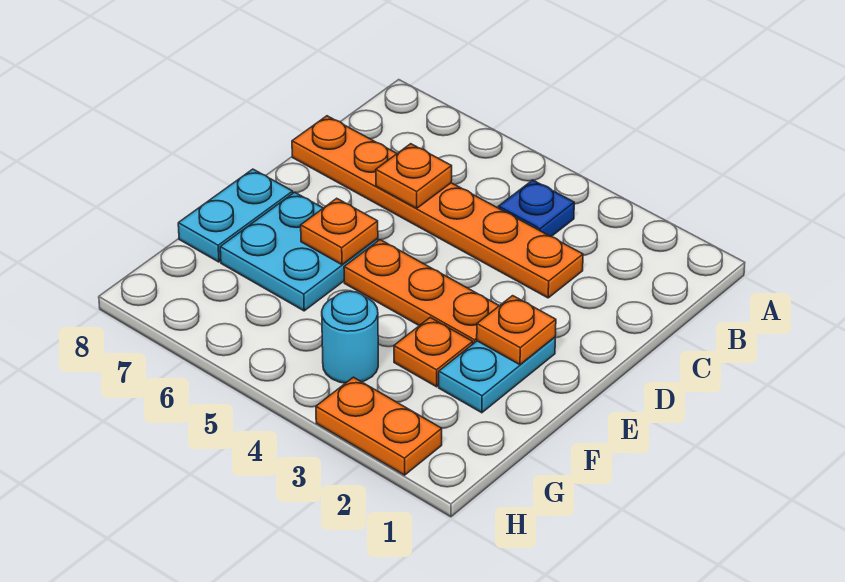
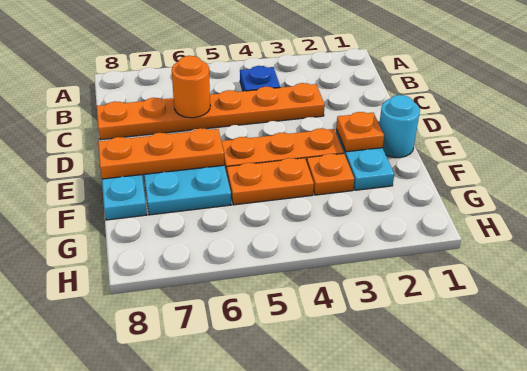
orange 1x1 plate [376,144,452,208] -> orange 1x1 round brick [172,56,210,118]
orange 1x1 plate [301,198,378,265] -> orange 1x3 plate [98,128,224,179]
cyan 1x1 round brick [322,291,378,383] -> cyan 1x1 round brick moved to [379,95,420,158]
orange 1x2 plate [316,377,442,475] -> orange 1x2 plate moved to [227,158,314,205]

